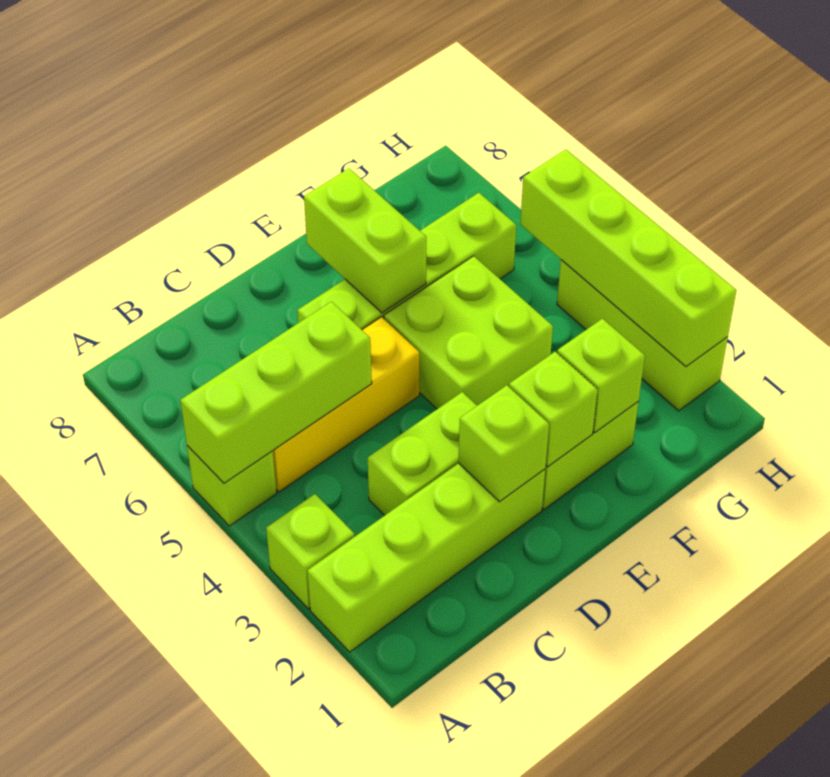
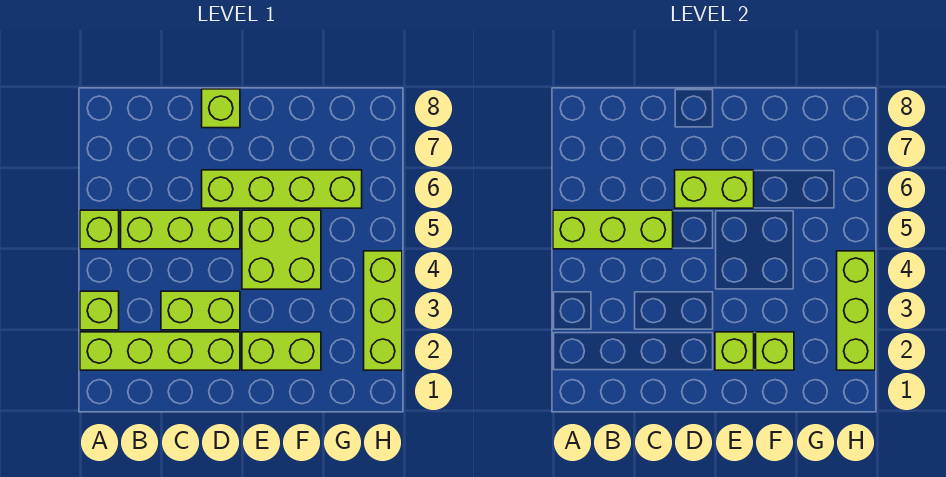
yellow 1x3 brick [273,317,419,492] -> lime 1x3 brick [121,210,240,249]
lime 1x1 brick [458,385,549,502] -> lime 1x1 brick moved to [202,89,240,128]
lime 1x2 brick [304,168,426,313] -> lime 1x2 brick turned to [675,170,754,208]
lime 1x4 brick [520,149,737,366] -> lime 1x3 brick [837,251,875,370]

